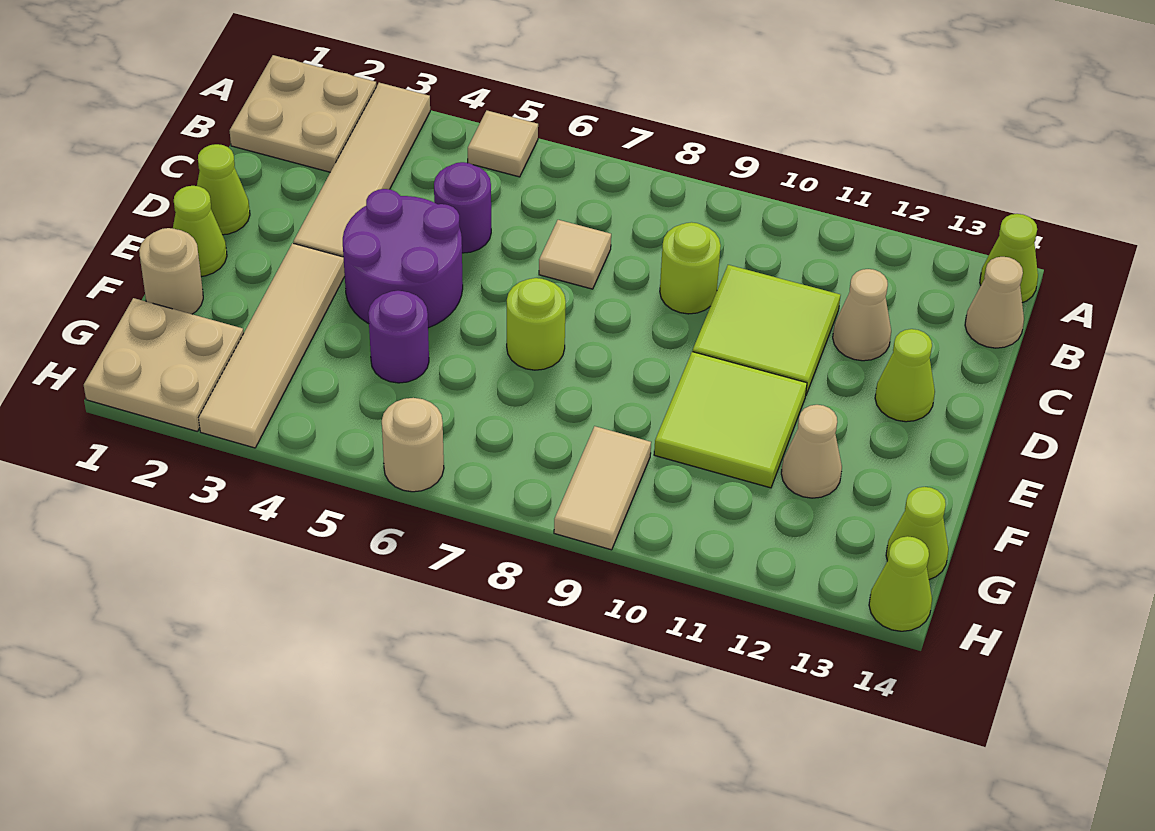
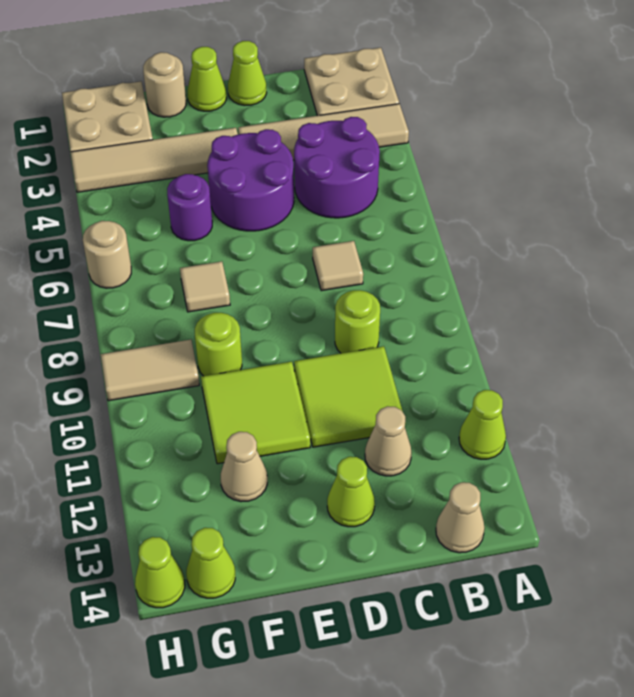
tan 1x1 tile [468,111,538,177] -> tan 1x1 tile moved to [180,261,230,312]
lime 1x1 cone [980,214,1038,303] -> lime 1x1 cone moved to [459,390,506,459]
purple 1x1 round brick [434,162,491,253] -> purple 2x2 round brick [294,117,380,218]
lime 1x1 round brick [507,278,566,370] -> lime 1x1 round brick moved to [195,313,242,376]

